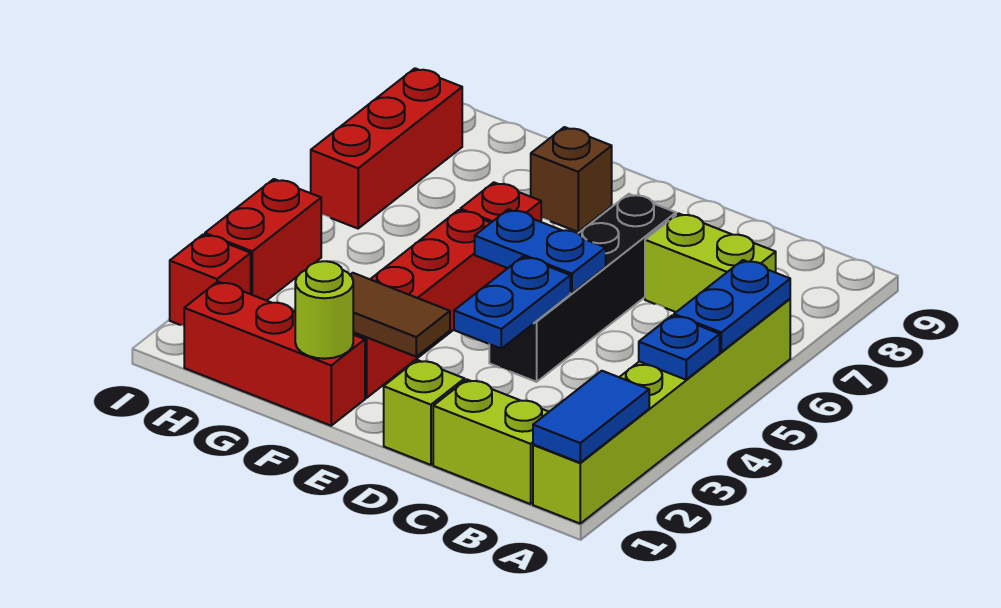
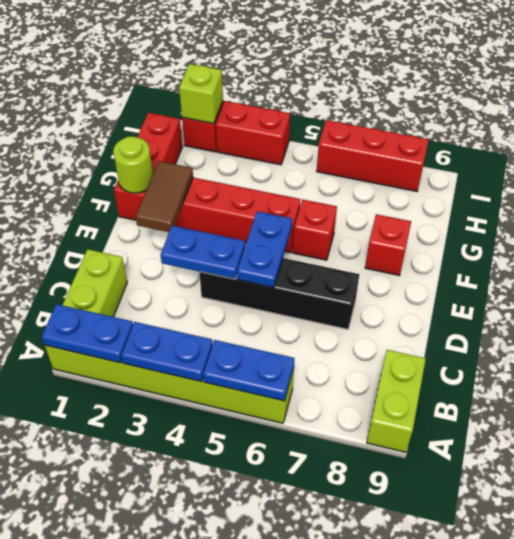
blue 1x2 tile [533,371,649,463] -> blue 1x2 plate [42,304,133,363]
blue 1x1 plate [639,315,720,380] -> blue 1x2 plate [121,322,213,382]
lime 1x2 brick [645,213,776,312] -> lime 1x2 brick moved to [367,350,426,452]
lime 1x1 brick [384,360,465,465] -> lime 1x1 brick moved to [179,64,223,124]
brown 1x1 brick [531,127,612,232] -> red 1x1 brick [365,214,411,276]

